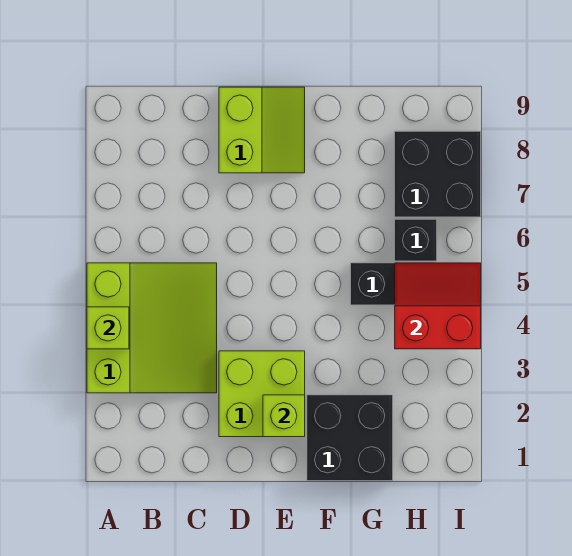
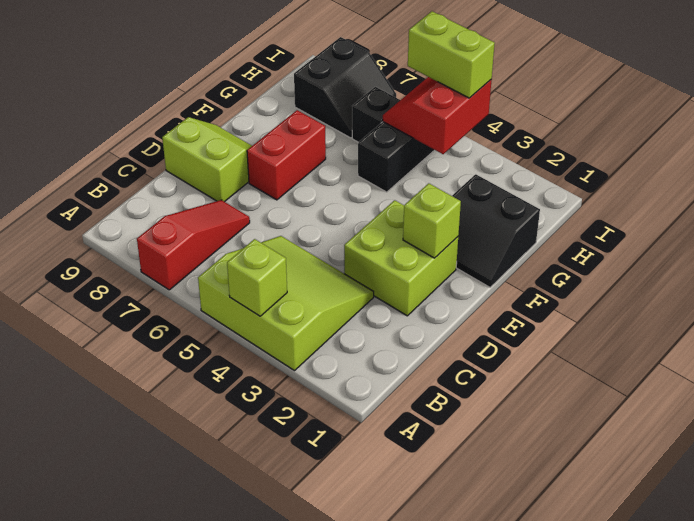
none -> red 1x3 slope [137,200,250,290]
none -> red 1x2 brick [247,110,326,200]
black 2x2 brick [307,395,393,481] -> black 2x2 slope [452,174,540,287]
black 2x2 brick [395,131,481,217] -> black 2x2 slope [294,37,396,138]
none -> lime 1x2 brick [408,11,495,98]

